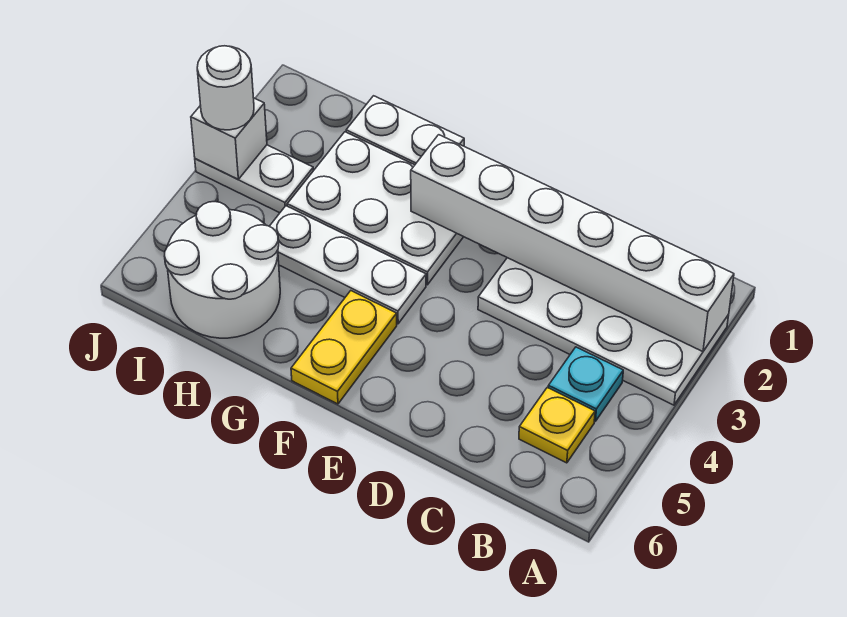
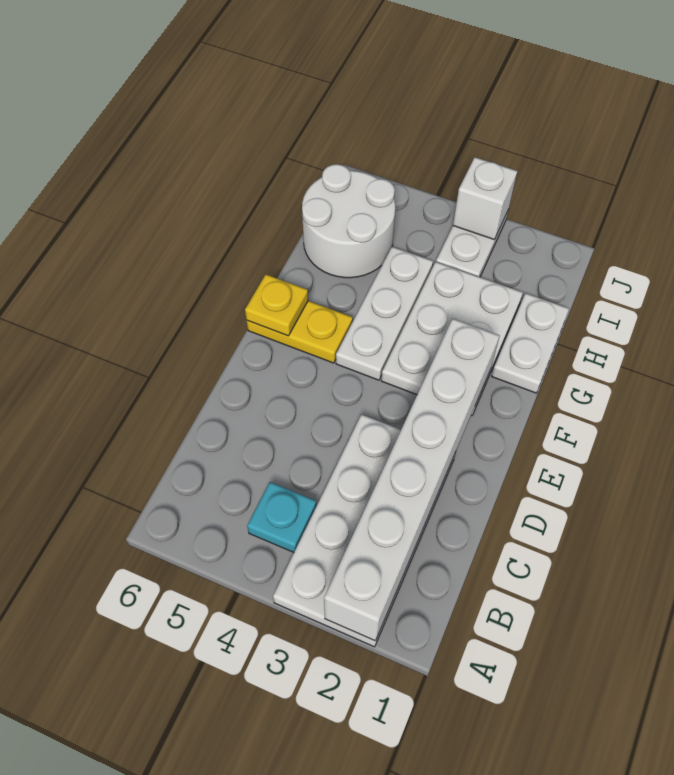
yellow 1x1 plate [519,388,595,463] -> yellow 1x1 plate moved to [245,274,308,336]
white 1x1 round brick [197,46,254,130] -> none

